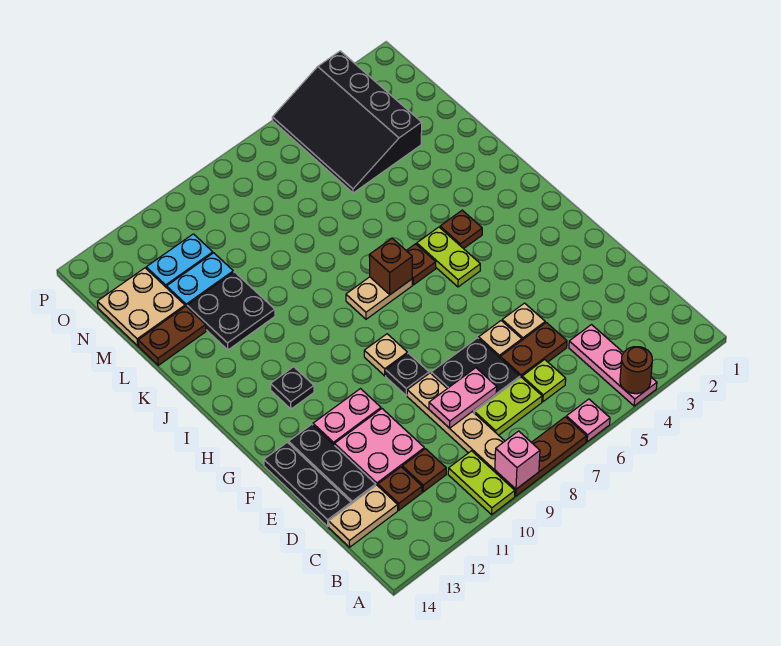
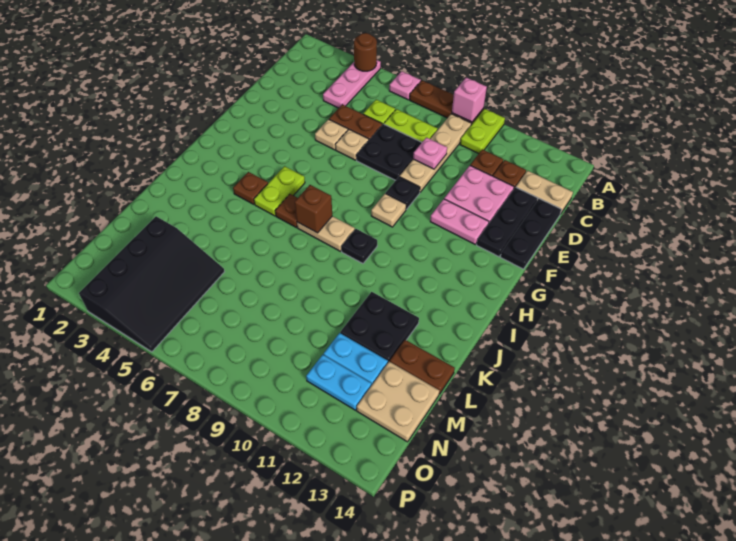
pink 1x2 plate [429,368,497,428] -> pink 1x1 plate [413,138,447,169]
black 1x1 plate [271,367,314,409] -> black 1x1 plate moved to [341,229,377,263]

